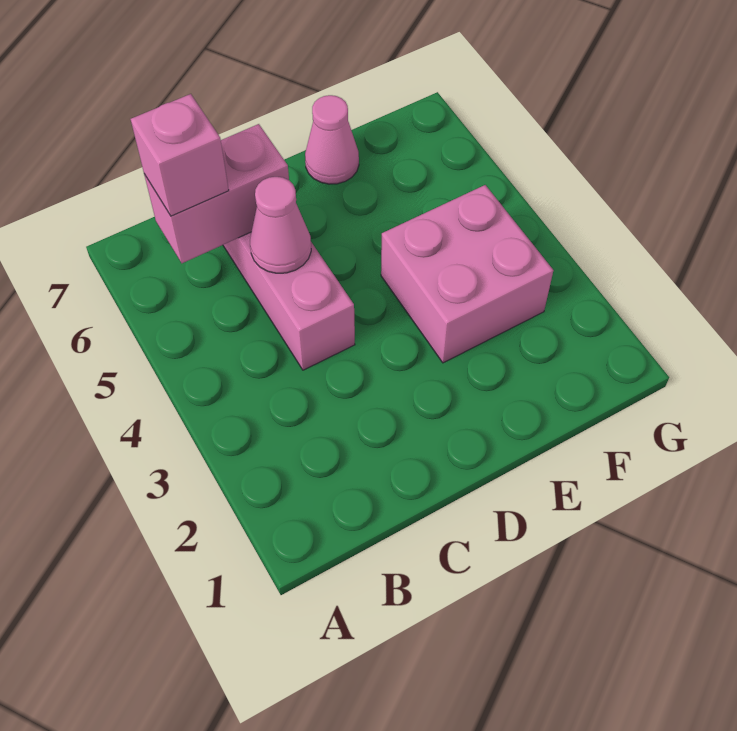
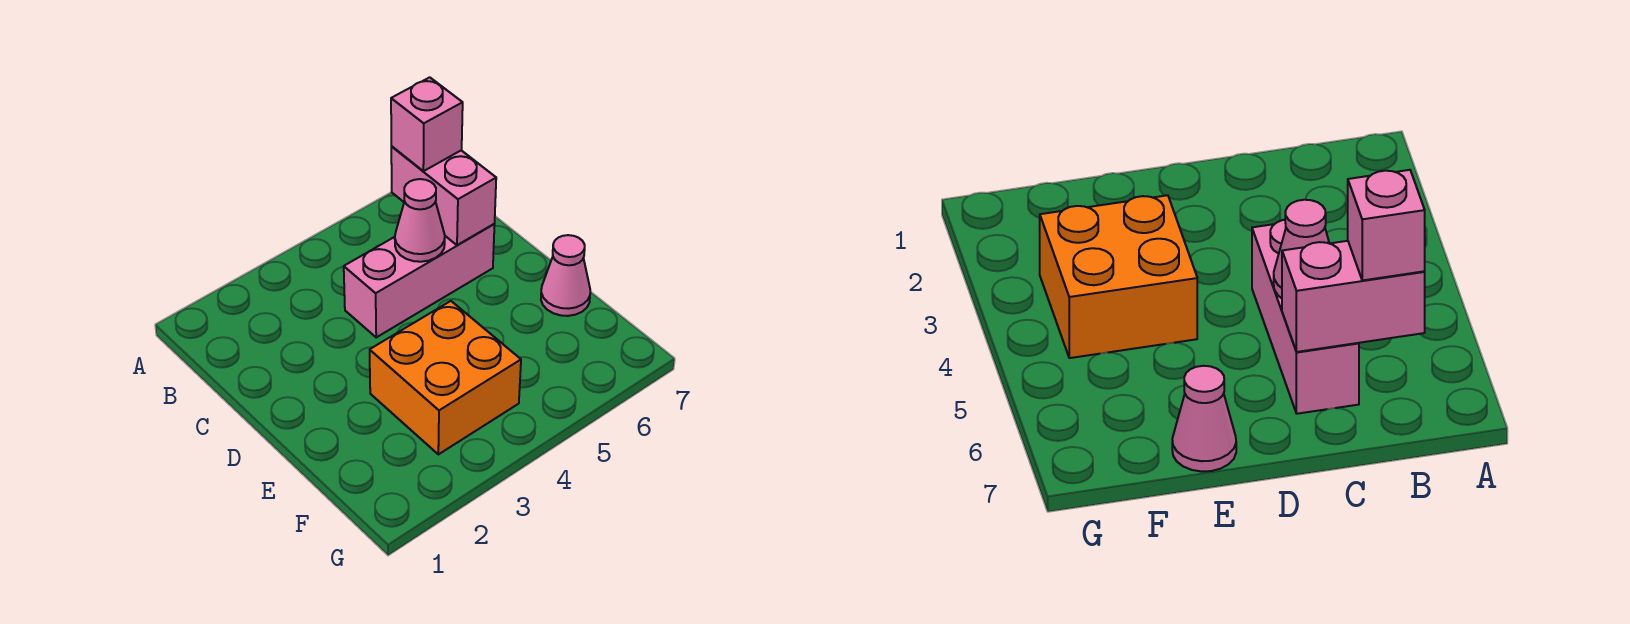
pink 2x2 brick [381,185,553,363] -> orange 2x2 brick [370,301,521,454]

